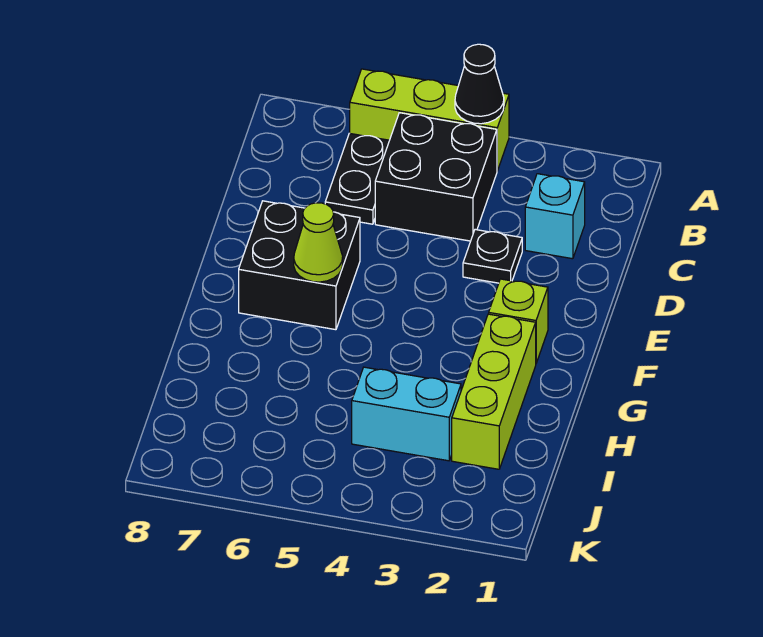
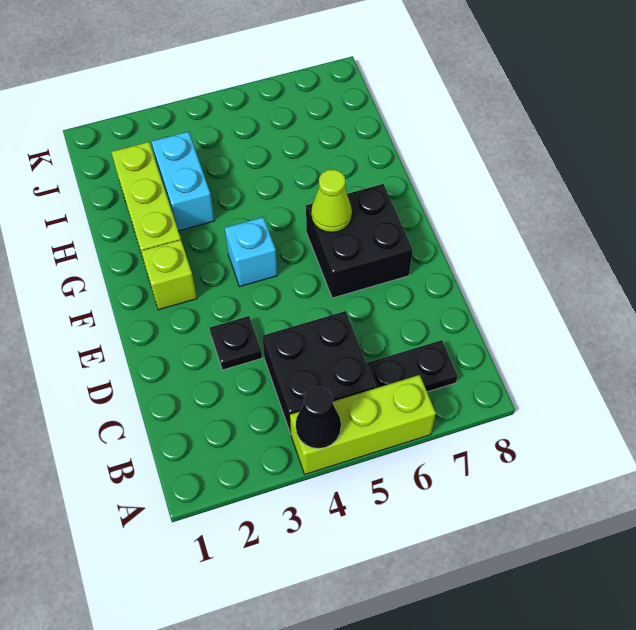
black 1x2 plate [325,133,389,224] -> black 1x2 plate turned to [367,340,458,392]
cyan 1x1 brick [525,174,585,259] -> cyan 1x1 brick moved to [225,217,277,286]
cyan 1x2 brick [352,367,461,461] -> cyan 1x2 brick turned to [151,131,214,231]

